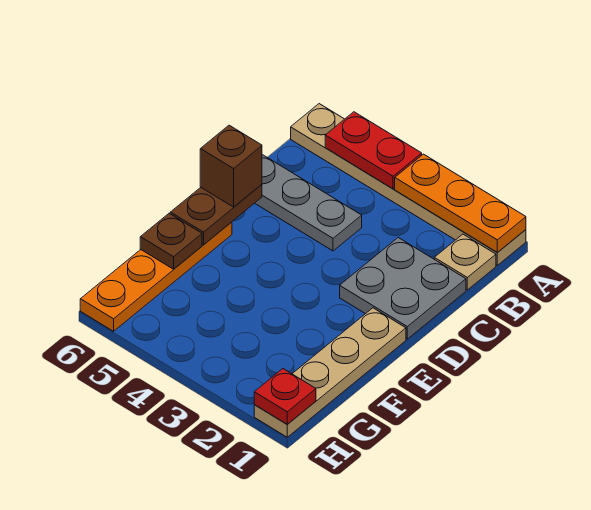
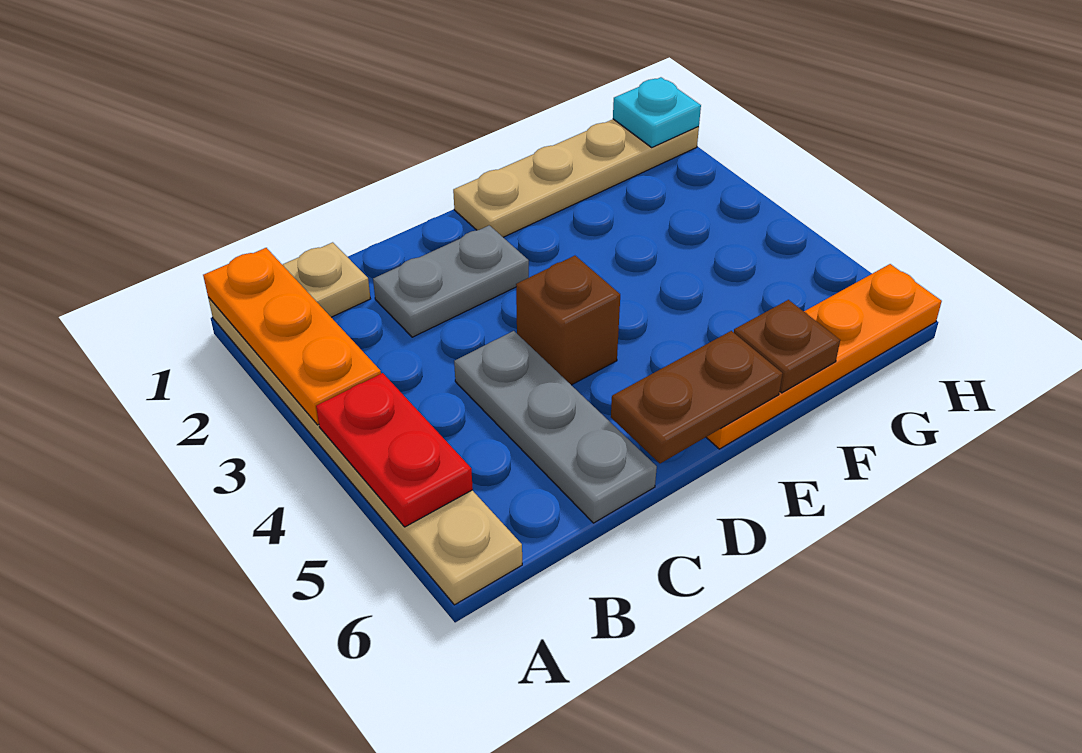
grey 2x2 plate [340,238,466,339] -> grey 1x2 plate [373,225,529,337]
brown 1x1 brick [200,125,262,207] -> brown 1x1 brick moved to [516,256,620,385]
red 1x1 plate [254,369,316,424] -> cyan 1x1 plate [613,77,701,147]

